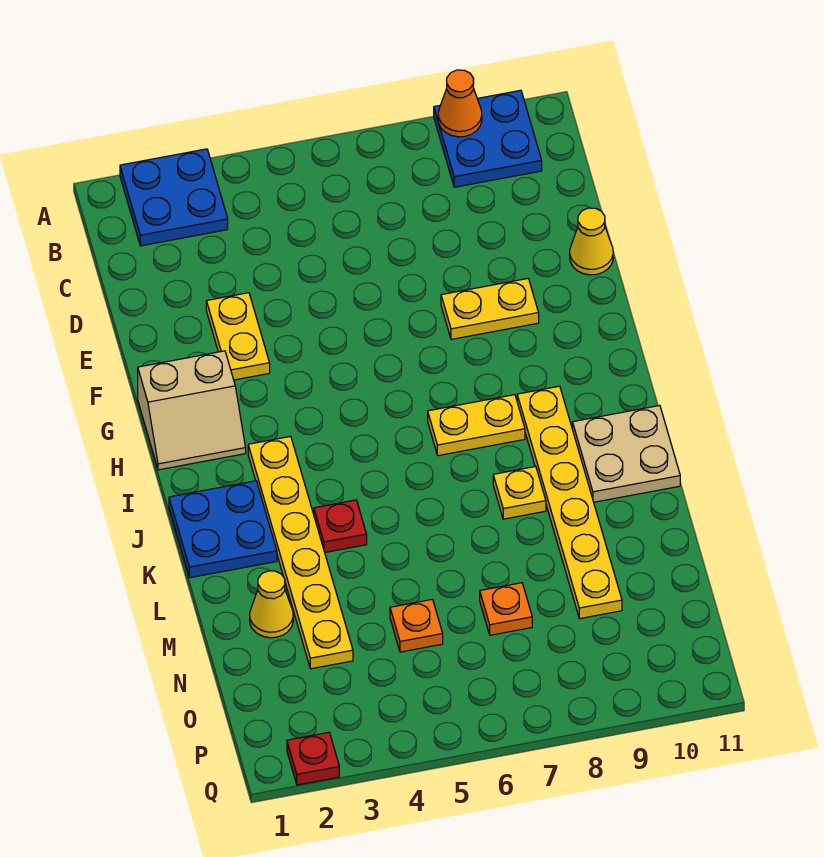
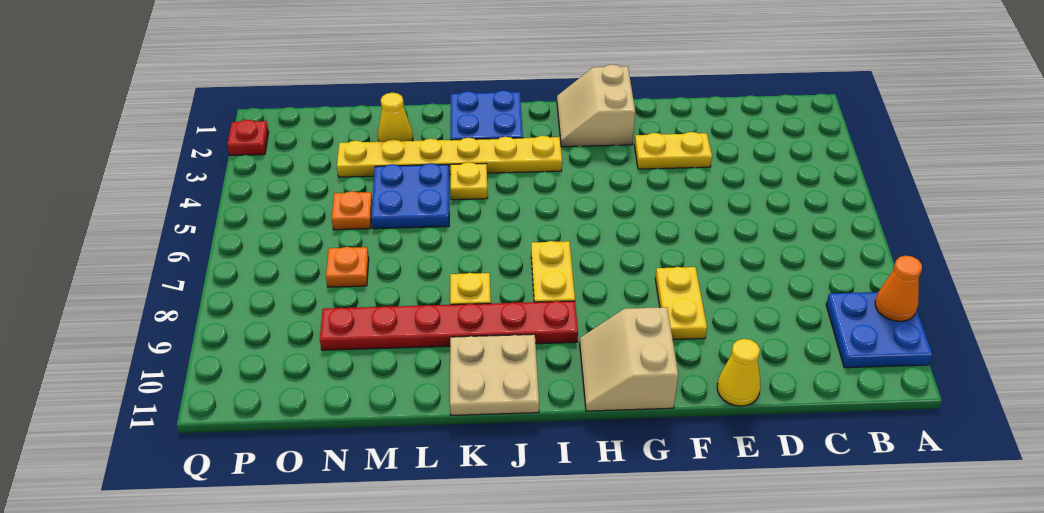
blue 2x2 plate [120,149,228,246] -> blue 2x2 plate moved to [371,163,449,229]
none -> tan 2x2 slope [580,307,678,411]
yellow 1x6 plate [517,386,622,619] -> red 1x6 plate [320,301,578,350]
red 1x1 plate [314,500,367,552] -> yellow 1x1 plate [451,162,488,200]

